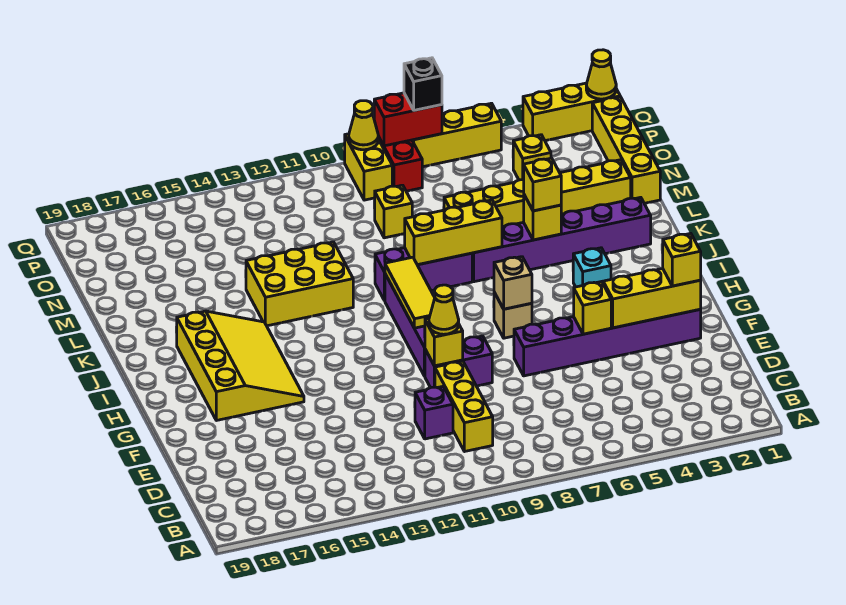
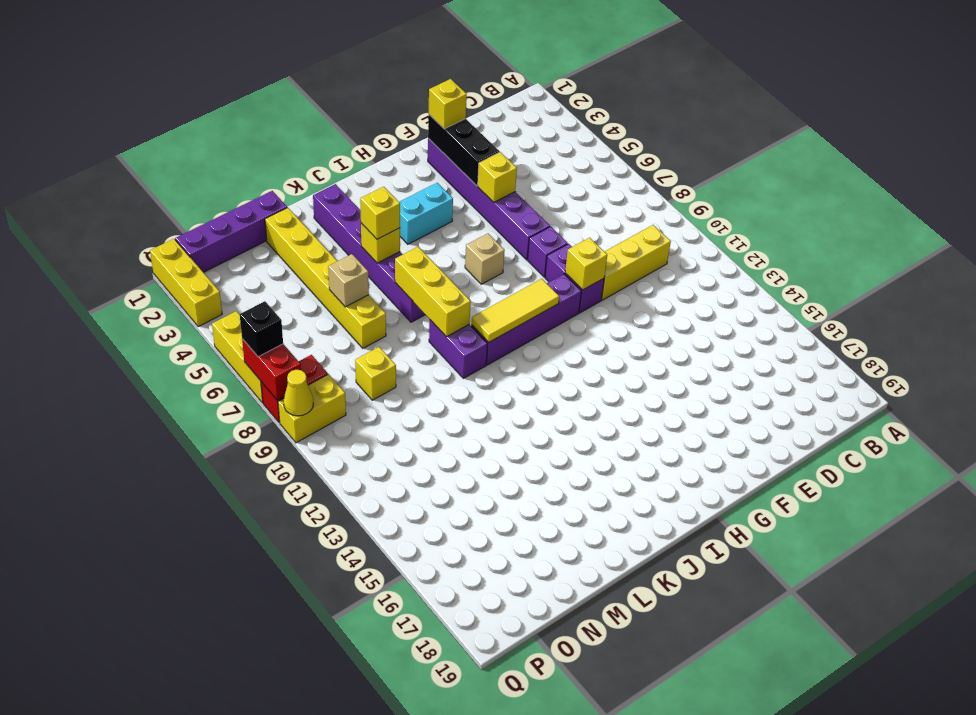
purple 1x1 brick [415,387,453,439] -> purple 1x1 brick moved to [528,227,568,277]
yellow 1x3 brick [603,269,701,328] -> black 1x3 brick [428,115,500,186]
yellow 1x1 cone [429,285,459,334] -> none
yellow 3x4 slope [176,311,304,420] -> none
tan 1x1 brick [494,257,532,309] -> tan 1x1 brick moved to [328,254,369,307]
cyan 1x1 brick [573,248,611,287] -> cyan 1x2 brick [399,183,453,244]
purple 1x3 brick [375,248,472,301] -> purple 1x2 brick [429,320,487,378]
yellow 2x3 brick [246,242,353,326] -> none
yellow 1x4 brick [592,97,660,203] -> purple 1x4 brick [175,191,287,272]
yellow 1x1 brick [513,135,551,180] -> none
yellow 1x1 cone [586,50,616,99] -> none

